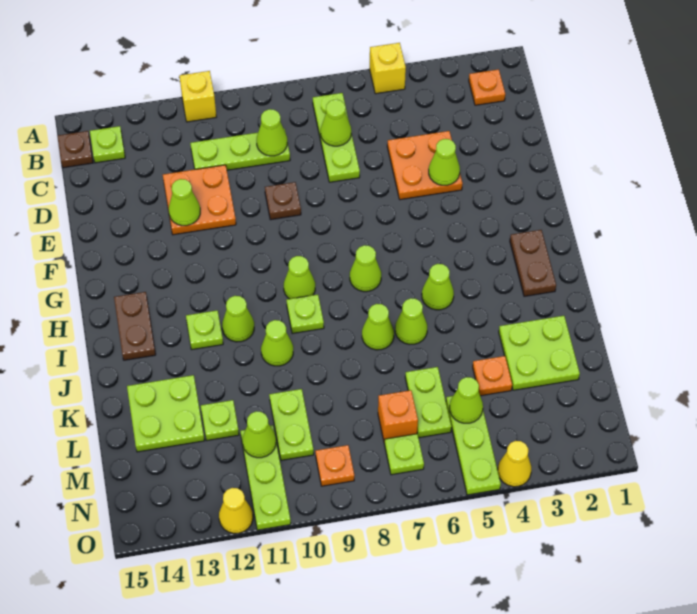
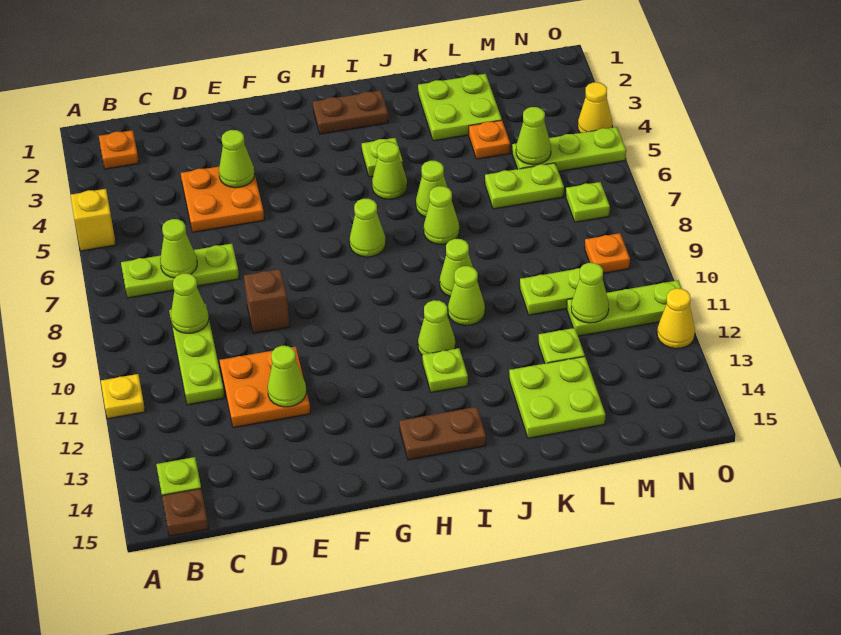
yellow 1x1 brick [180,71,216,122] -> yellow 1x1 plate [101,374,145,419]
brown 1x1 plate [265,182,301,220] -> brown 1x1 brick [244,269,290,334]
lime 1x1 cone [284,256,315,299] -> lime 1x1 cone moved to [440,239,473,297]
lime 1x1 plate [286,295,324,334] -> lime 1x1 plate moved to [362,138,403,177]
orange 1x1 brick [378,390,418,443] -> none

